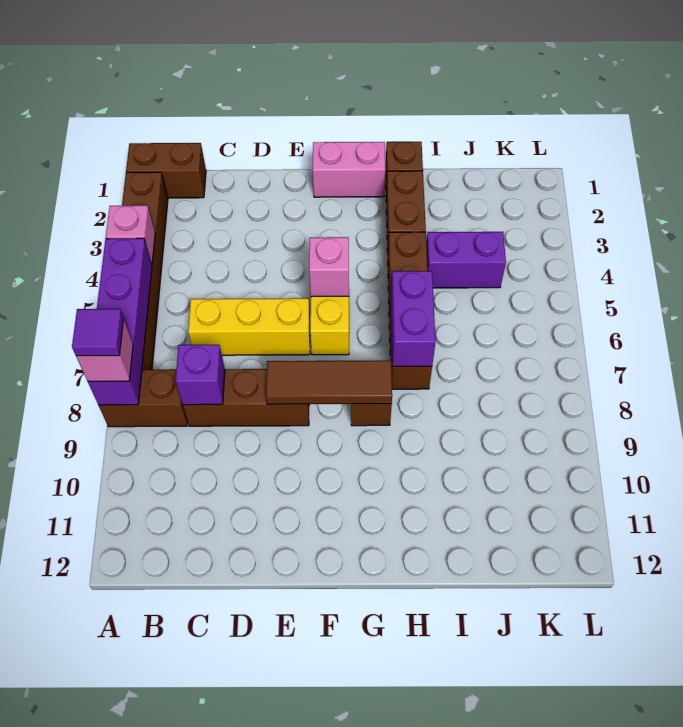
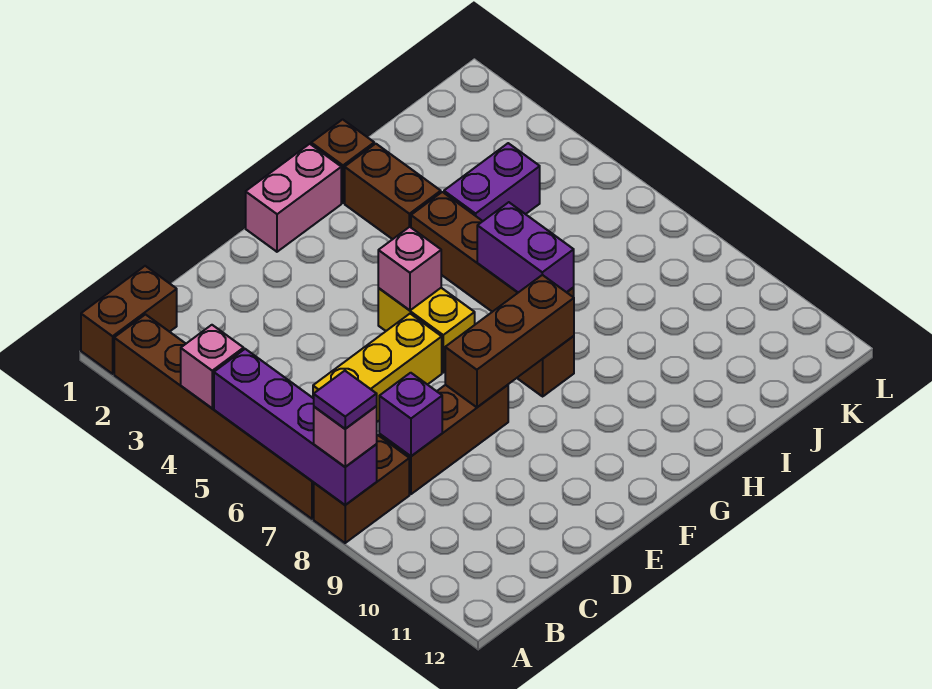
brown 1x3 tile [266,360,392,404] -> brown 1x3 brick [445,275,574,407]

